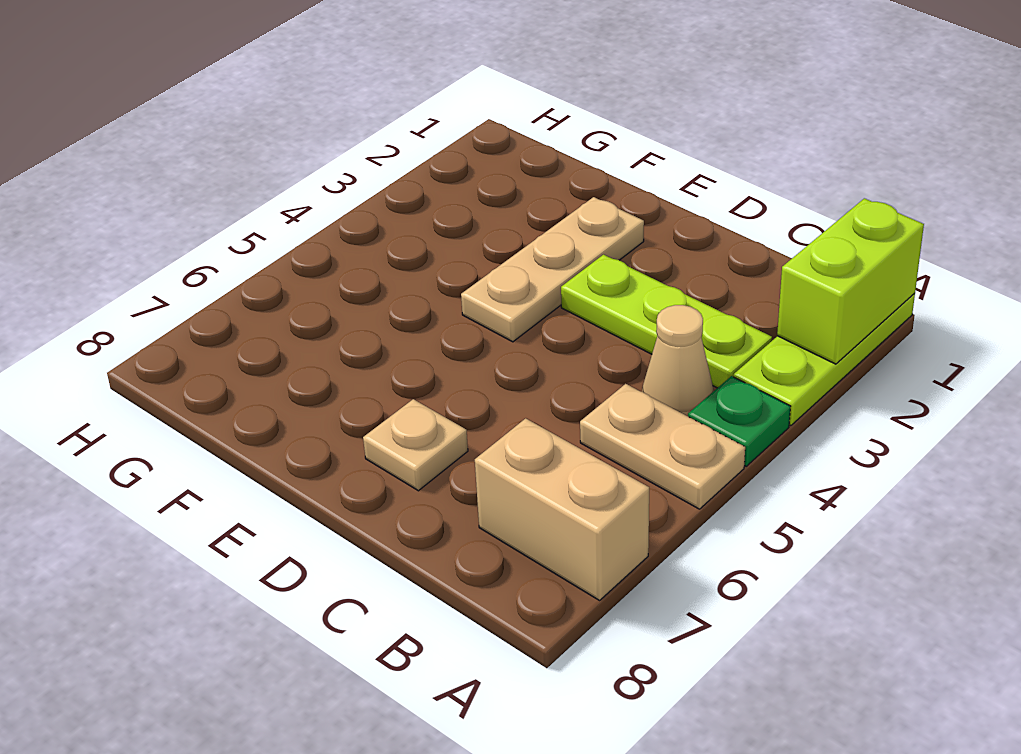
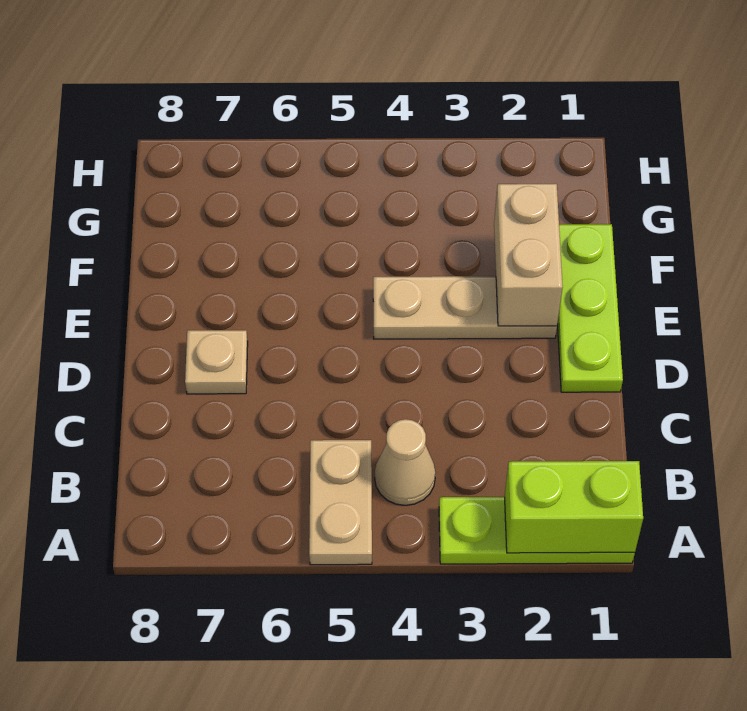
green 1x1 plate [688,376,791,466] -> none
tan 1x2 brick [475,418,649,600] -> tan 1x2 brick moved to [494,184,563,326]
lime 1x3 plate [561,255,772,388] -> lime 1x3 plate moved to [557,224,623,392]

